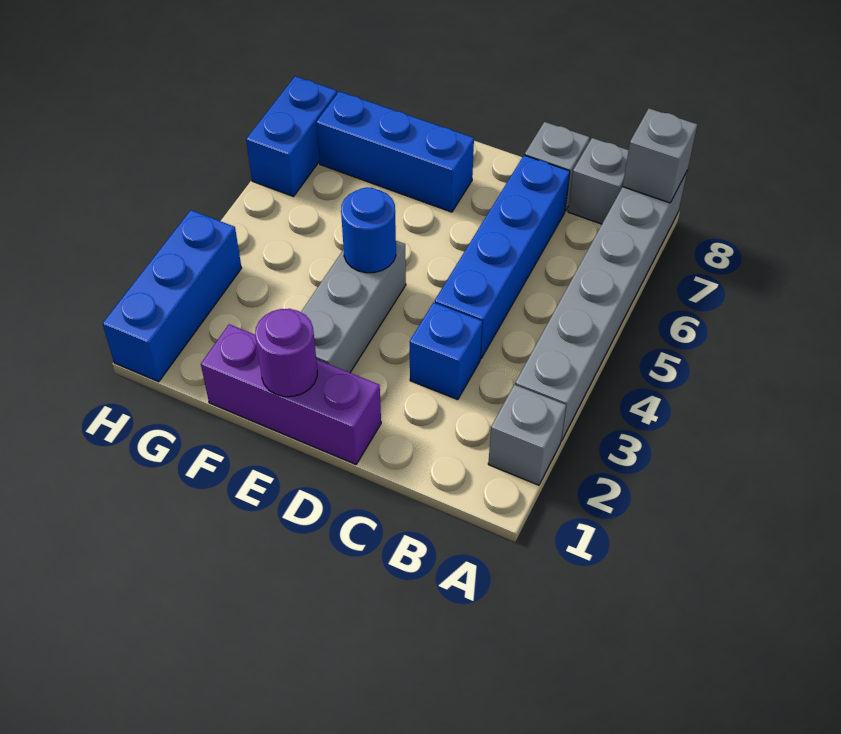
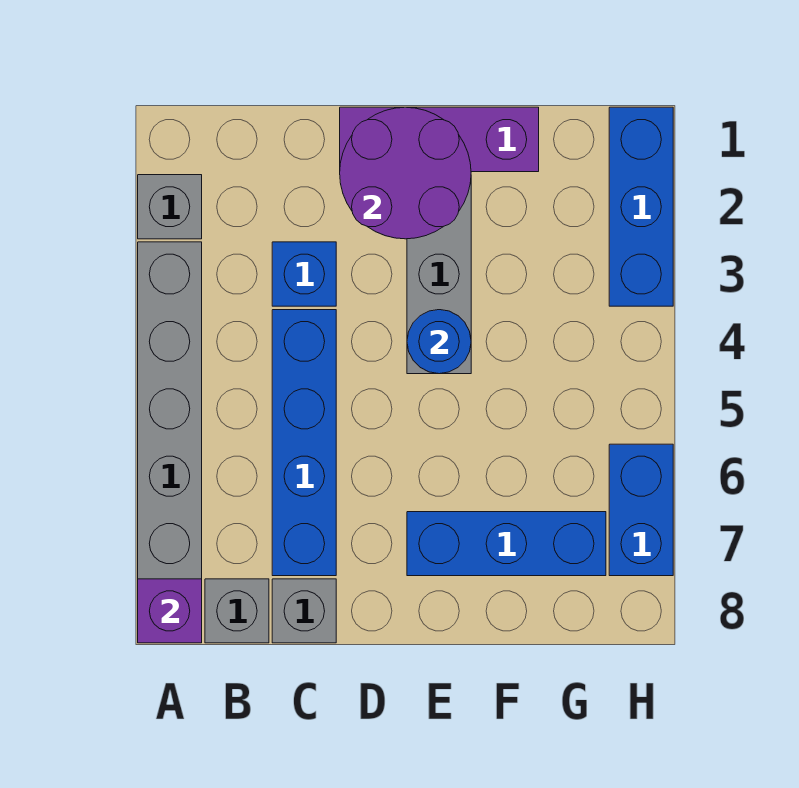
grey 1x1 brick [623,109,697,203] -> purple 1x1 brick [138,579,202,643]
purple 1x1 round brick [255,309,317,397] -> purple 2x2 round brick [340,107,471,239]

